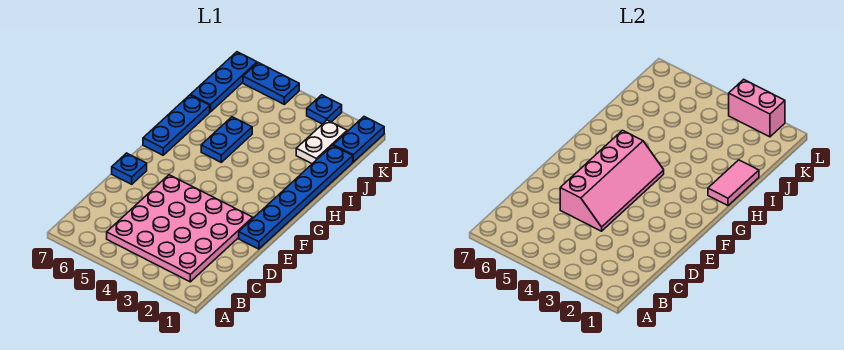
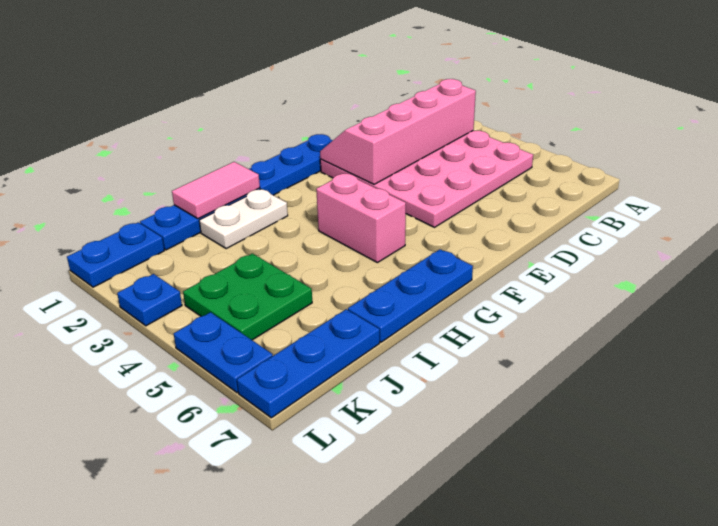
pink 2x4 slope [560,130,664,231] -> pink 2x4 slope moved to [320,79,476,184]
blue 1x1 plate [112,153,147,184] -> none
blue 1x2 plate [201,117,252,162] -> none
white 1x2 plate [296,120,347,164] -> white 1x2 plate moved to [199,189,288,248]
none -> green 2x2 plate [183,253,312,340]
pink 1x2 brick [729,79,785,137] -> pink 1x2 brick moved to [316,174,406,263]

